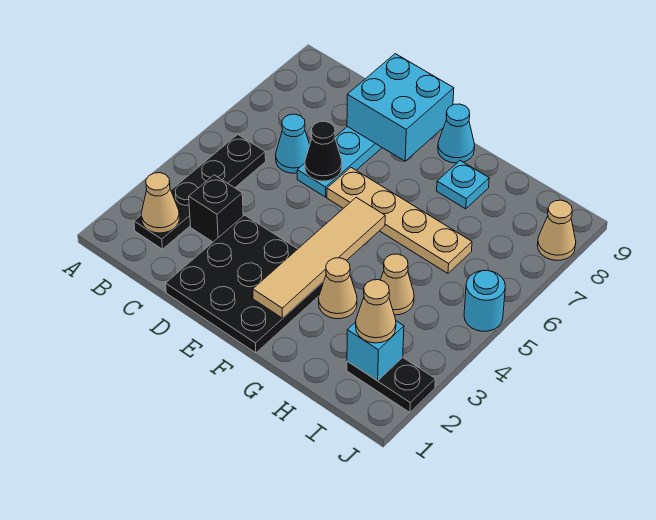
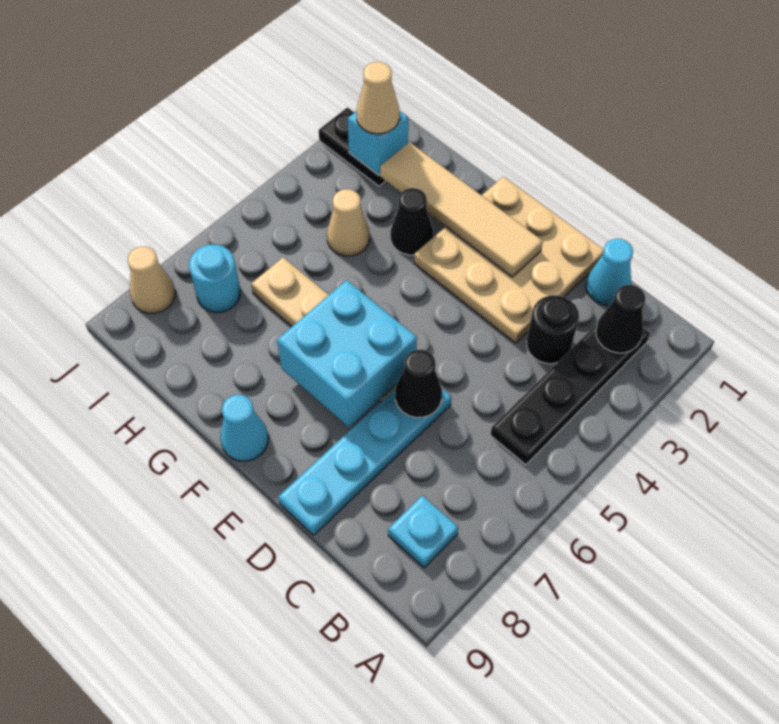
tan 1x1 cone [141,173,179,233] -> black 1x1 cone [596,285,646,353]
black 1x1 brick [189,175,243,242] -> black 1x1 round brick [526,295,579,364]
cyan 1x1 cone [276,114,310,173] -> cyan 1x1 cone moved to [586,239,633,306]
black 3x3 plate [166,215,324,353] -> tan 3x3 plate [414,177,604,343]
cyan 2x2 brick [347,54,454,161] -> cyan 2x2 brick moved to [277,280,417,427]
tan 1x4 tile [253,198,385,318] -> tan 1x4 tile turned to [380,142,543,277]
tan 1x1 cone [319,258,357,319] -> black 1x1 cone [391,188,433,255]
cyan 1x1 plate [437,161,489,209] -> cyan 1x1 plate moved to [388,496,458,568]
cyan 1x1 round brick [464,270,505,331] -> cyan 1x1 round brick moved to [189,245,240,312]

